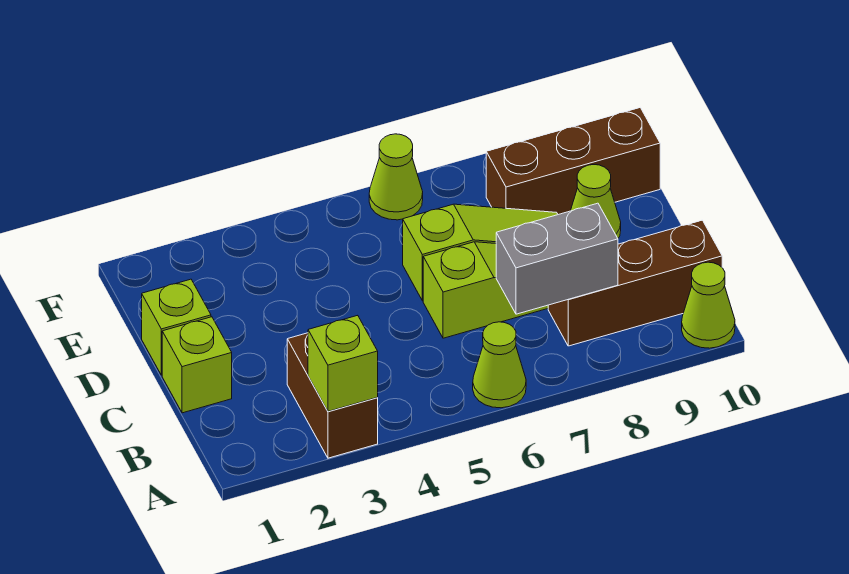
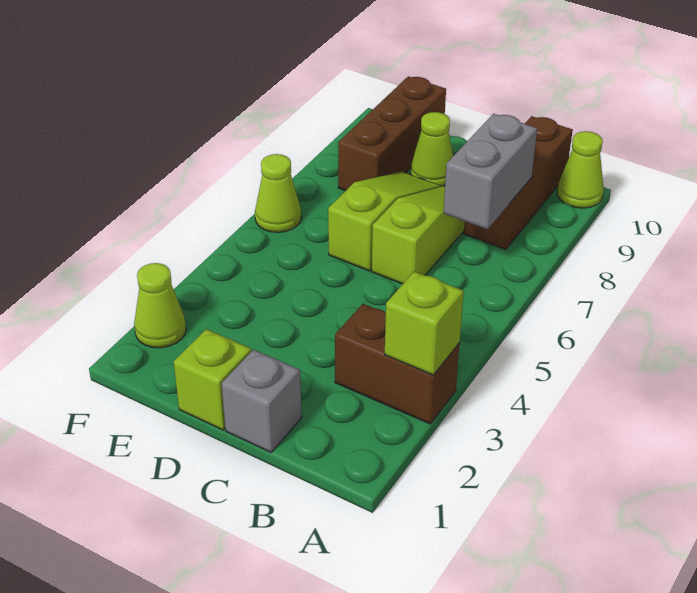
lime 1x1 cone [473,322,526,408] -> lime 1x1 cone moved to [134,263,186,348]
lime 1x1 brick [162,317,232,413] -> grey 1x1 brick [222,350,301,452]

